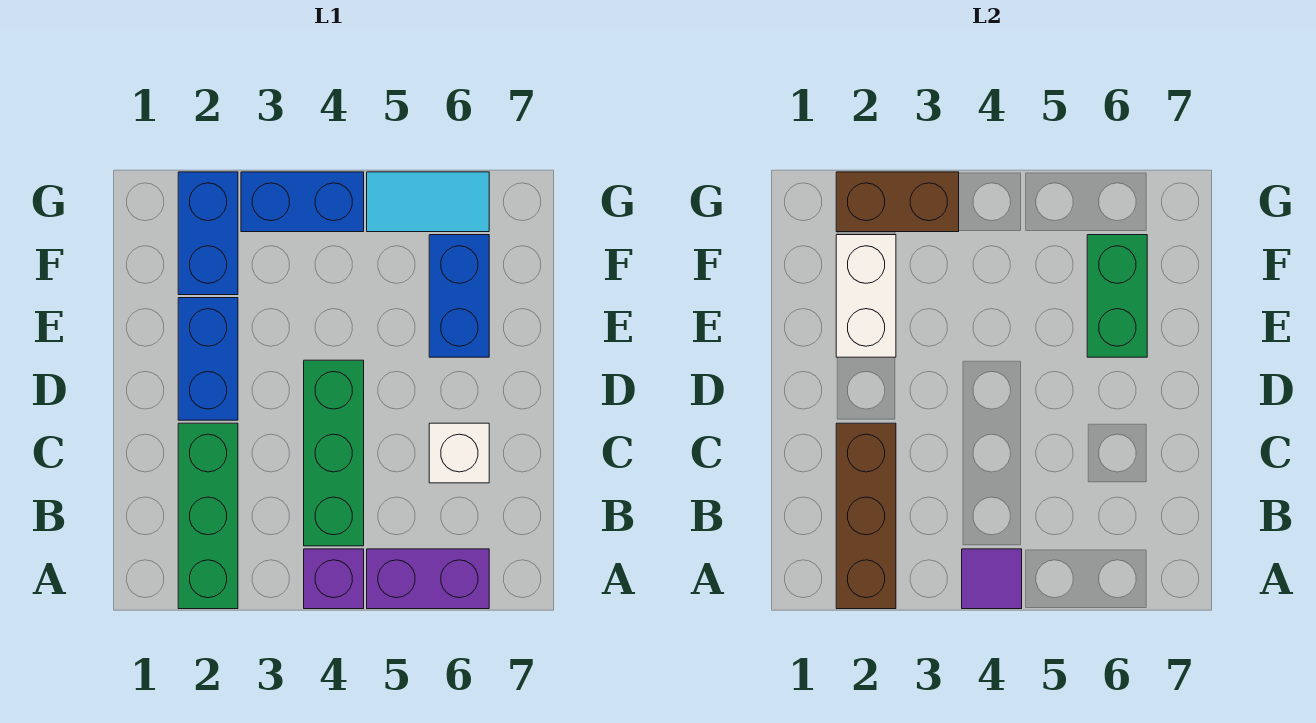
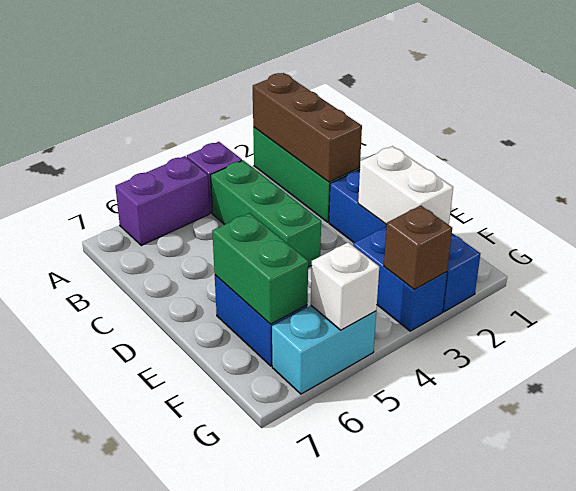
purple 1x1 tile [962,549,1022,609] -> none
white 1x1 brick [429,423,489,483] -> white 1x1 brick moved to [311,242,379,330]
brown 1x2 brick [836,172,959,232] -> brown 1x1 brick [384,205,452,290]
blue 1x2 brick [241,172,364,232] -> blue 1x2 brick turned to [353,227,447,331]
cyan 1x2 tile [367,172,489,232] -> cyan 1x2 brick [272,306,376,394]

